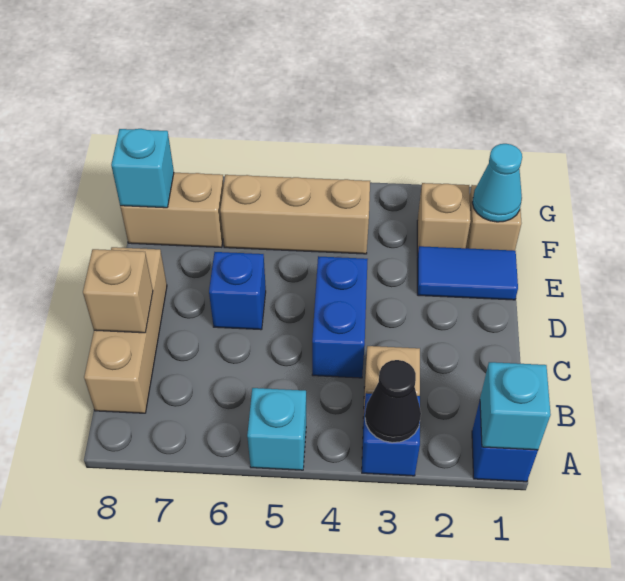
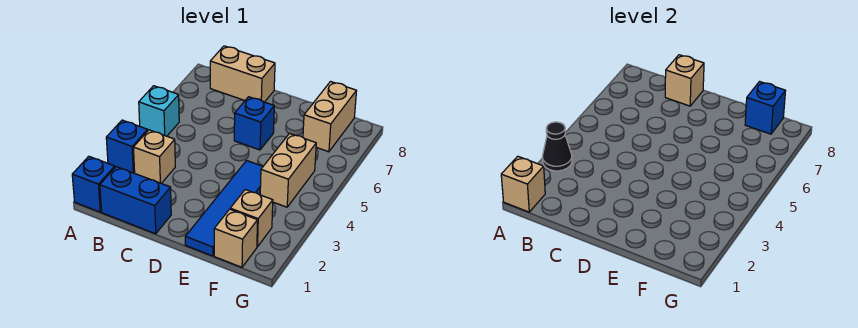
cyan 1x1 brick [480,362,551,450] -> tan 1x1 brick [501,156,545,212]
tan 1x3 brick [84,247,167,413] -> tan 1x2 brick [210,46,275,102]
blue 1x2 brick [312,256,368,378] -> blue 1x2 brick moved to [100,167,171,234]
blue 1x2 tile [417,246,518,300] -> blue 1x4 tile [185,161,263,256]
cyan 1x1 cone [472,144,522,222] -> none
tan 1x3 brick [220,175,370,254] -> tan 1x2 brick [260,133,316,207]
cyan 1x1 brick [111,129,174,208] -> blue 1x1 brick [745,82,785,134]

